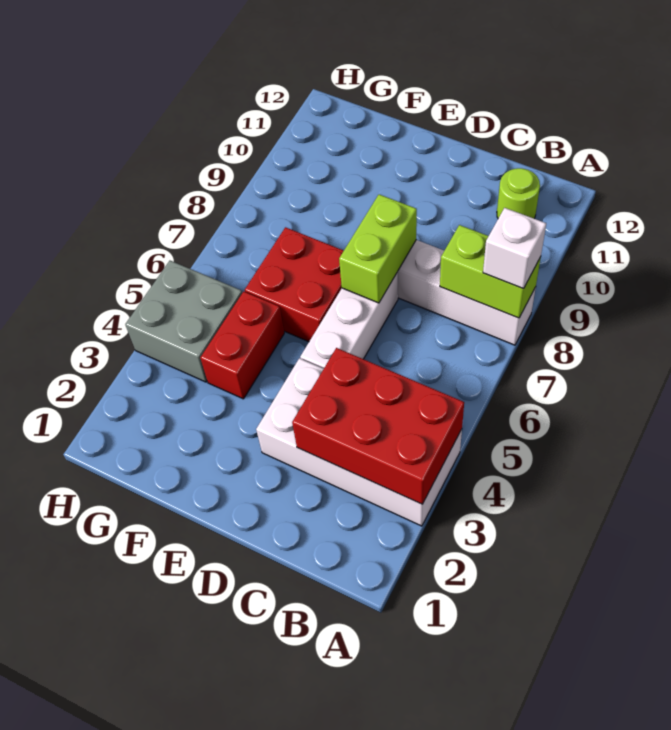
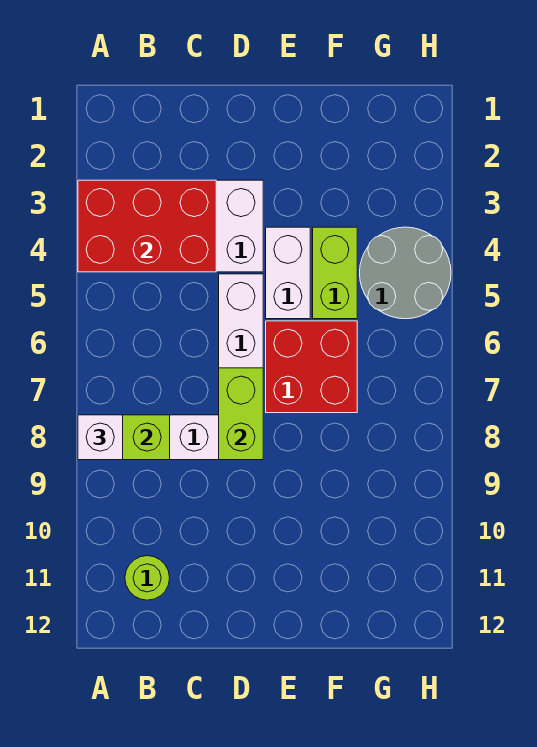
none -> white 1x2 brick [266,227,310,319]
red 1x2 brick [201,292,284,399] -> lime 1x2 brick [313,227,357,319]
grey 2x2 brick [125,261,242,382] -> grey 2x2 round brick [360,227,451,319]

